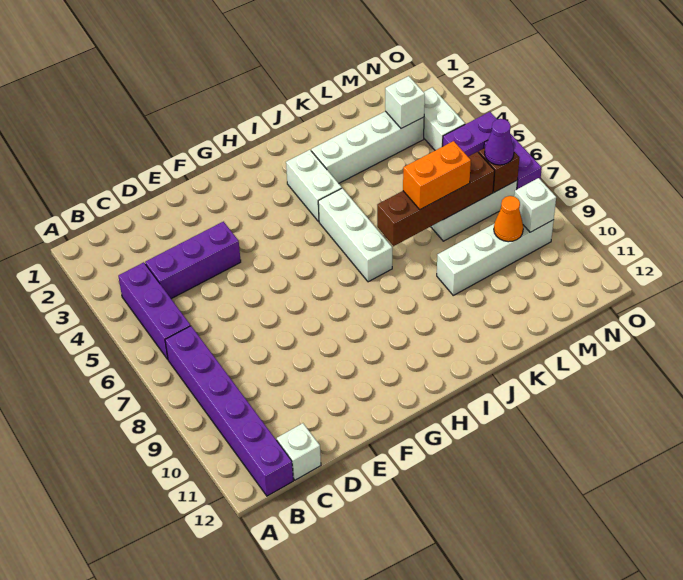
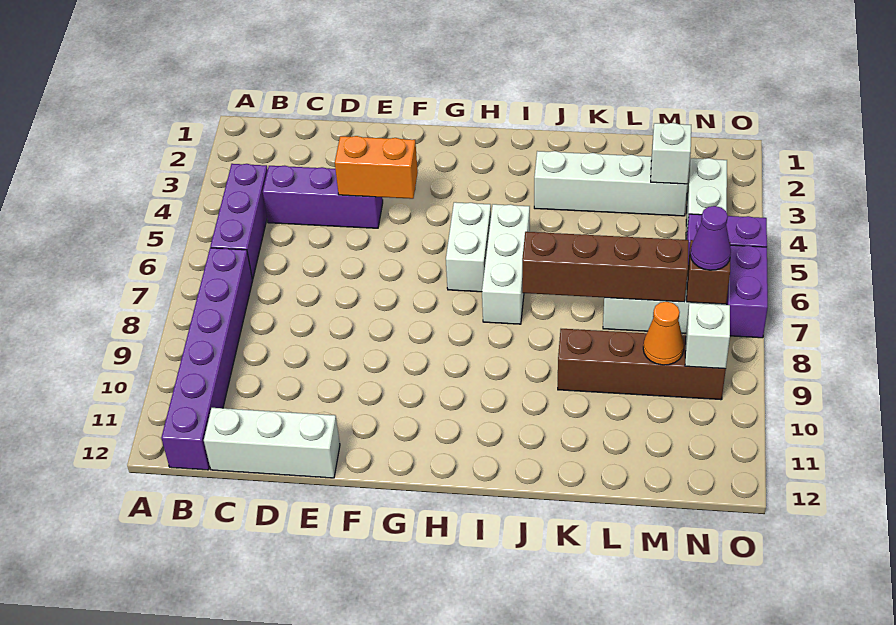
white 1x1 brick [277,423,321,480] -> white 1x3 brick [204,408,340,478]
white 1x2 brick [286,150,342,222] -> white 1x2 brick moved to [446,202,491,292]
orange 1x2 brick [403,141,471,209] -> orange 1x2 brick moved to [335,136,418,199]
white 1x4 brick [437,220,554,295] -> brown 1x4 brick [558,329,726,400]

